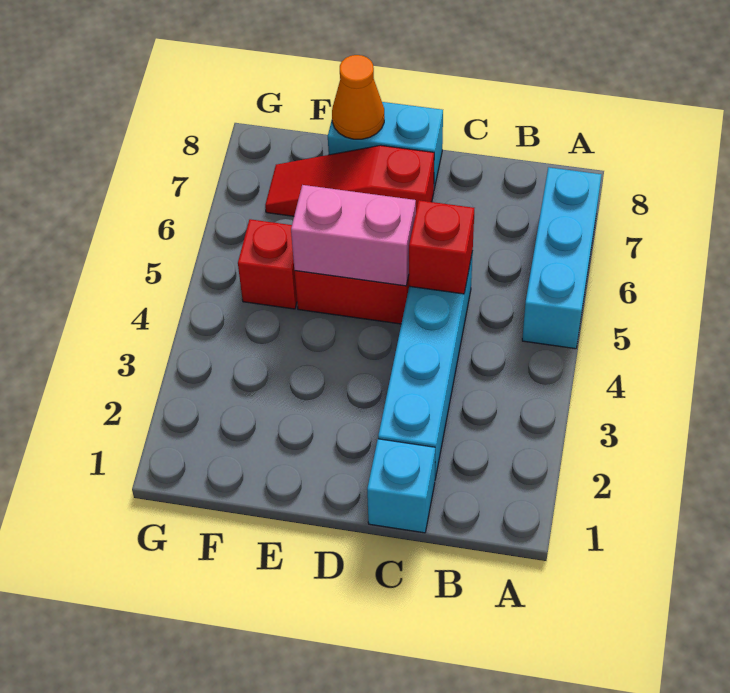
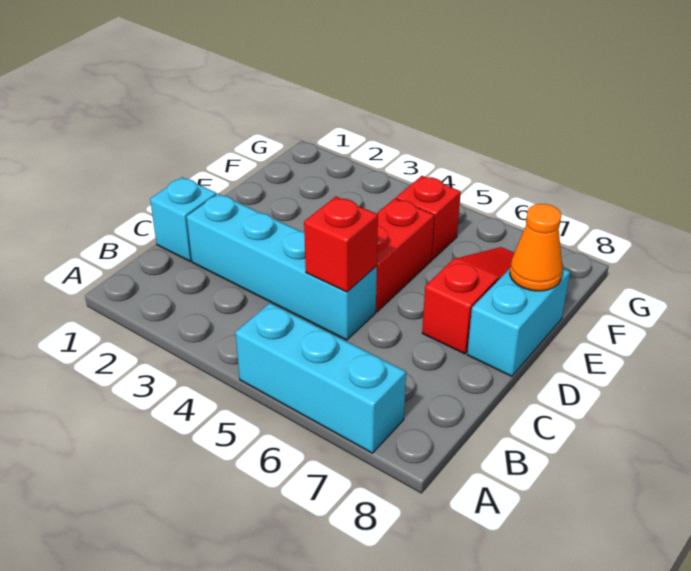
pink 1x2 brick [291,185,416,286] -> none

